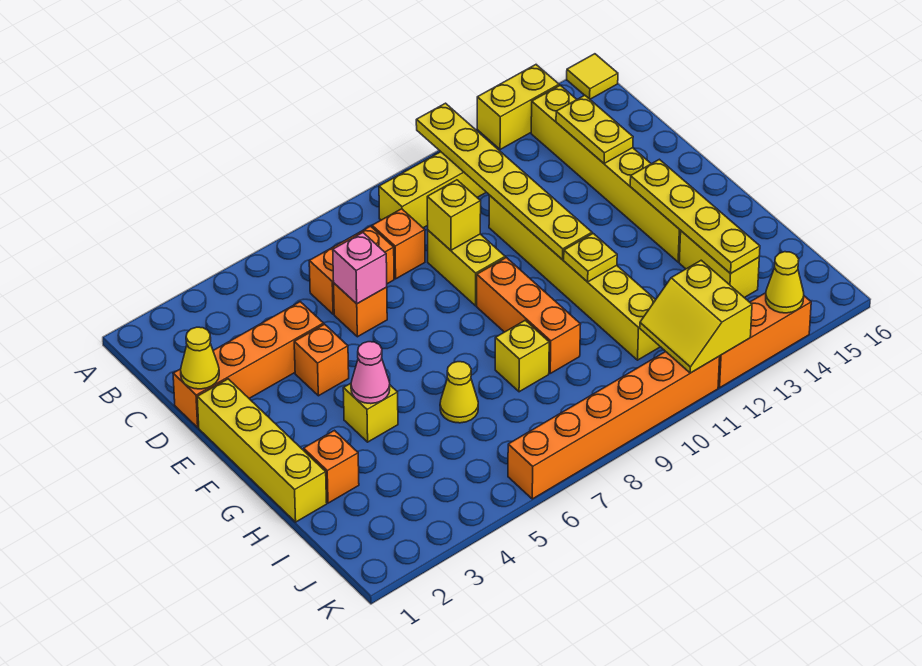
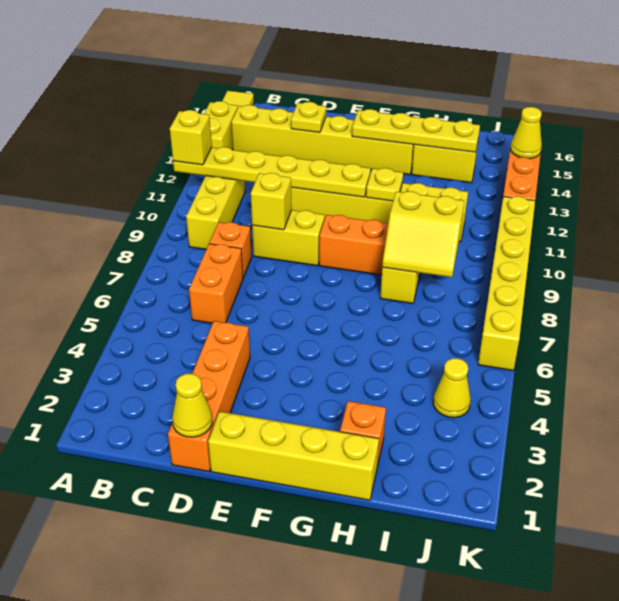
yellow 1x2 plate [556,95,633,163] -> yellow 1x1 plate [291,102,326,133]
orange 1x1 brick [334,283,387,337] -> none
pink 1x1 brick [333,233,387,304] -> none
orange 1x1 brick [294,324,349,396] -> none
yellow 1x1 brick [343,383,398,442] -> yellow 1x1 brick moved to [170,110,212,165]
pink 1x1 cone [351,342,390,404] -> none
yellow 1x1 cone [440,362,478,423] -> yellow 1x1 cone moved to [433,358,471,418]
yellow 2x2 slope [640,260,752,373] -> yellow 2x2 slope moved to [382,191,464,277]
orange 1x6 brick [508,352,720,499] -> yellow 1x6 brick [478,196,535,370]

